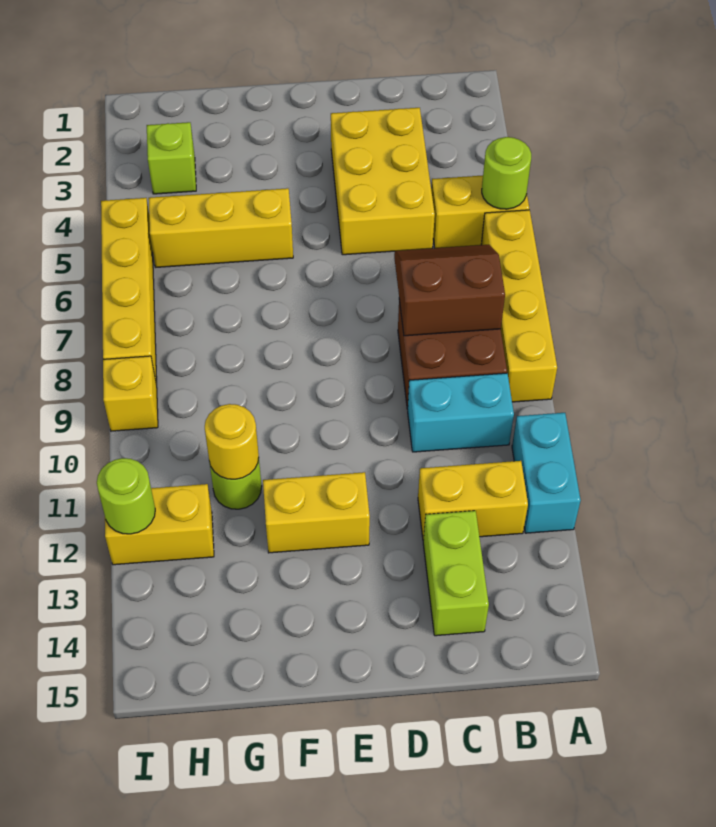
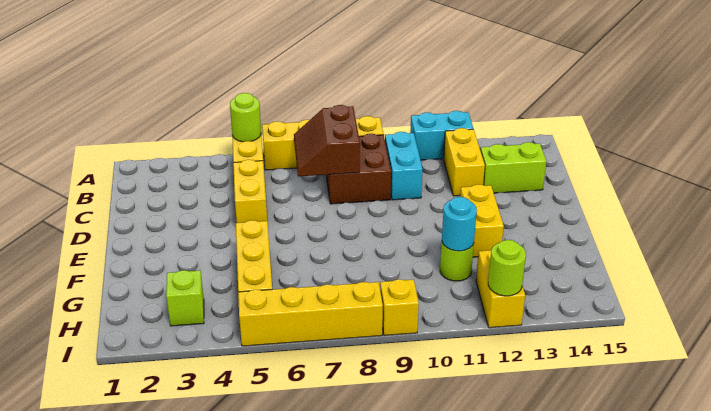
yellow 2x3 brick [331,108,435,255] -> yellow 1x2 brick [233,160,267,223]
yellow 1x1 round brick [205,404,259,479] -> cyan 1x1 round brick [442,197,477,251]

